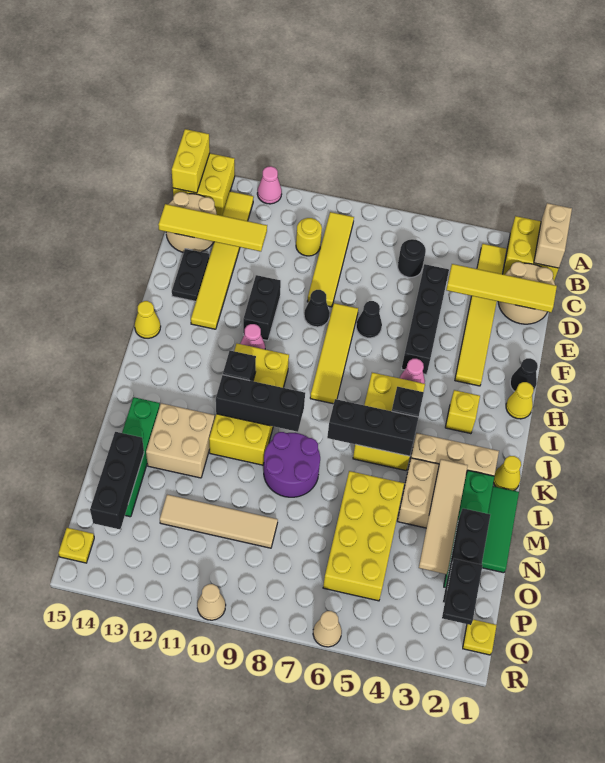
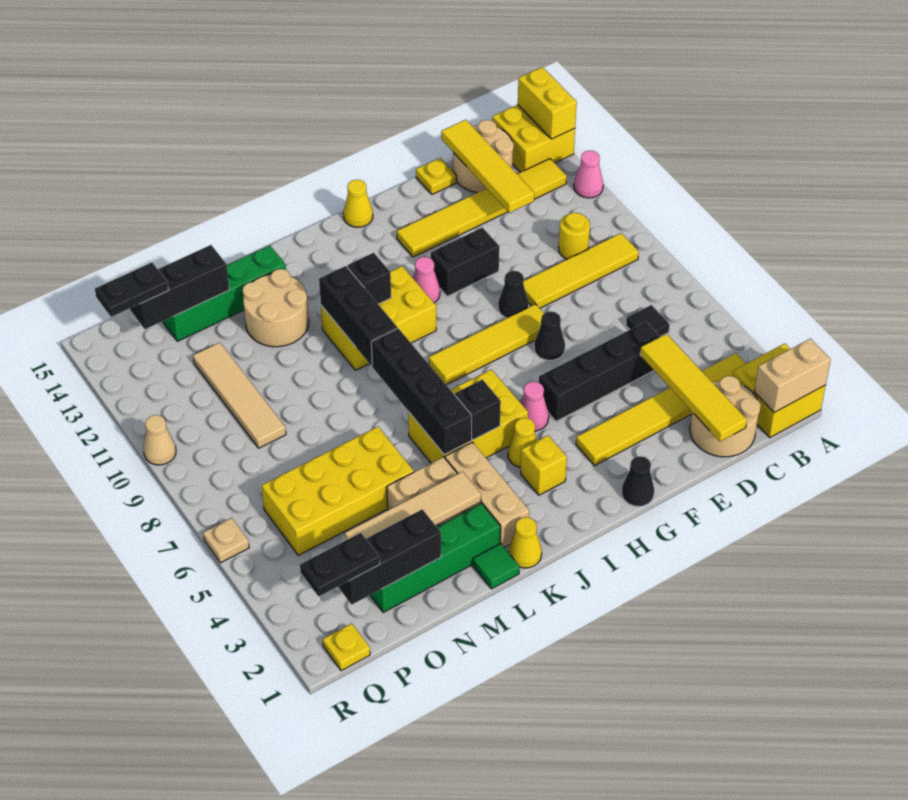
yellow 1x2 brick [172,129,210,193] -> yellow 1x2 brick turned to [518,67,577,139]
black 1x1 round brick [398,239,426,277] -> black 1x1 tile [626,305,670,337]
black 1x2 plate [172,249,209,301] -> black 1x2 plate moved to [95,263,169,317]
yellow 1x1 cone [506,382,534,419] -> yellow 1x1 cone moved to [508,418,537,467]
yellow 2x4 brick [209,344,289,465] -> yellow 2x3 brick [321,266,436,370]
black 1x3 brick [327,399,419,456] -> black 1x4 brick [371,329,472,455]
green 1x3 tile [482,486,519,573] -> green 1x1 tile [473,544,519,589]
purple 2x2 round brick [264,432,320,497] -> none
tan 2x2 brick [146,403,215,478] -> tan 2x2 round brick [243,269,309,347]
yellow 1x1 plate [59,528,94,563] -> yellow 1x1 plate moved to [416,158,456,194]
tan 1x1 cone [313,611,342,647] -> tan 1x1 plate [203,518,249,563]

